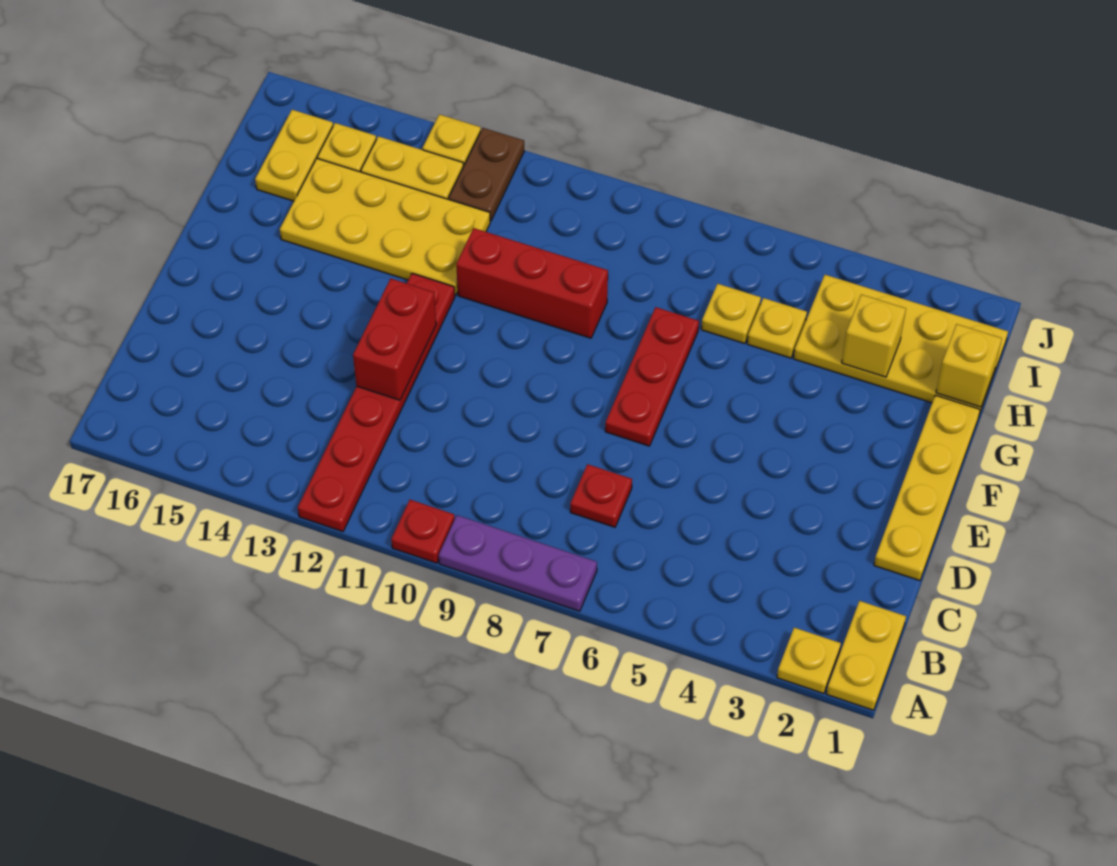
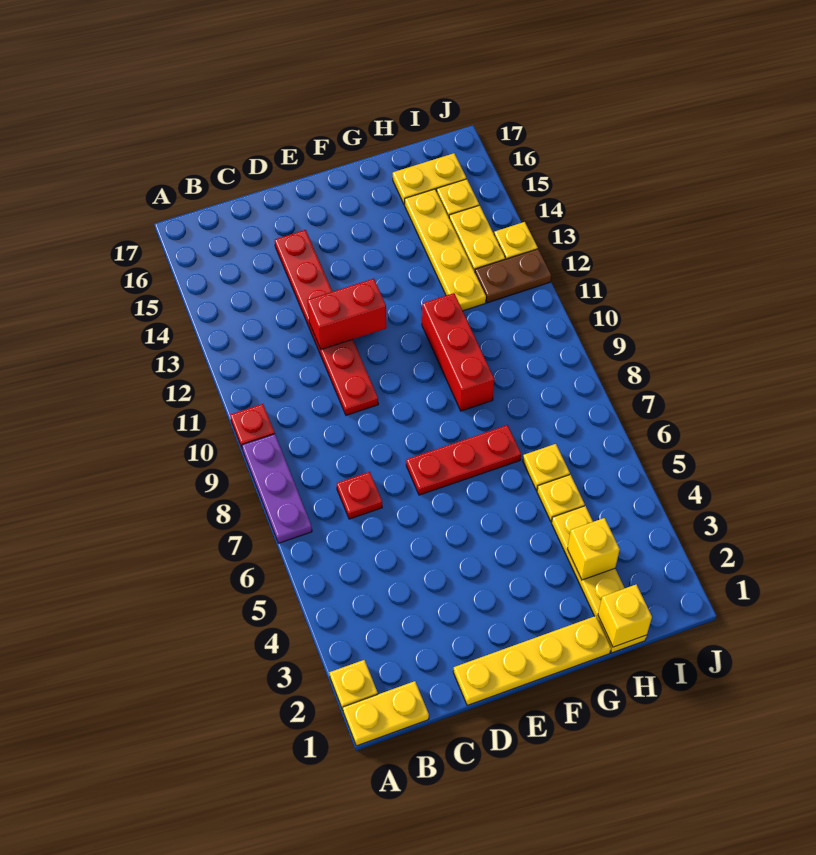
red 1x6 plate [298,273,455,532] -> red 1x6 plate turned to [275,230,378,415]
yellow 2x4 plate [280,158,490,295] -> yellow 1x4 plate [405,189,486,311]
yellow 2x4 plate [793,275,1008,415] -> yellow 1x4 plate [552,506,647,653]

